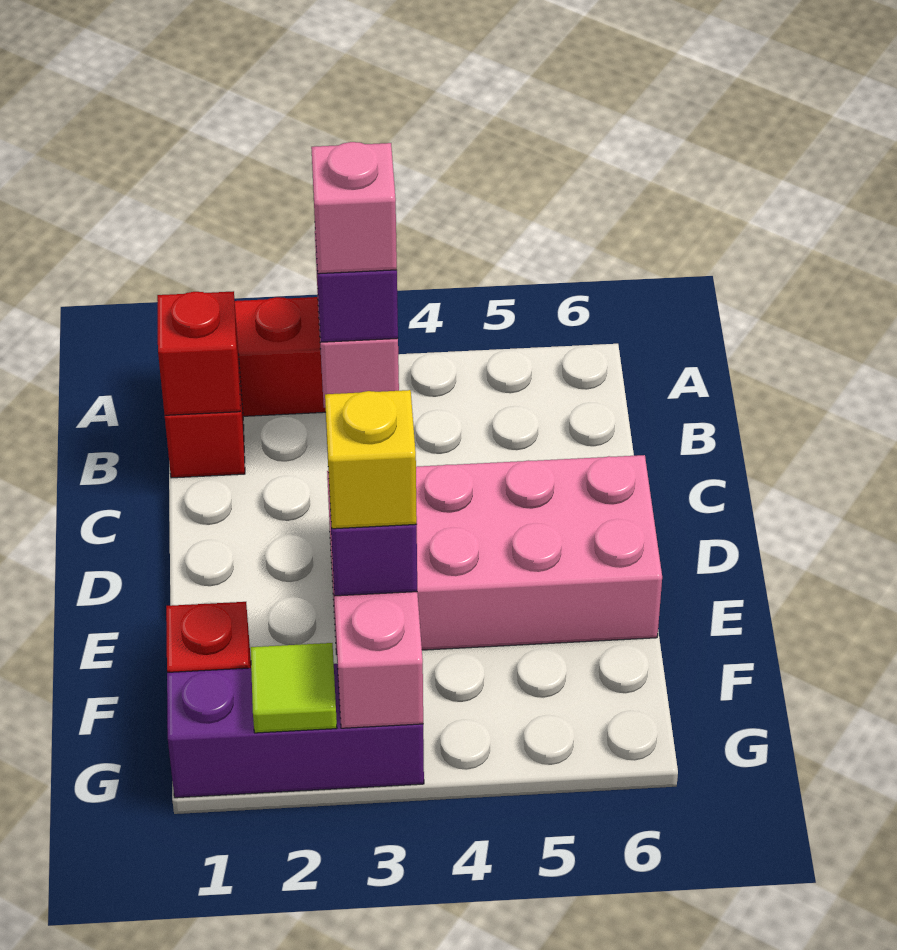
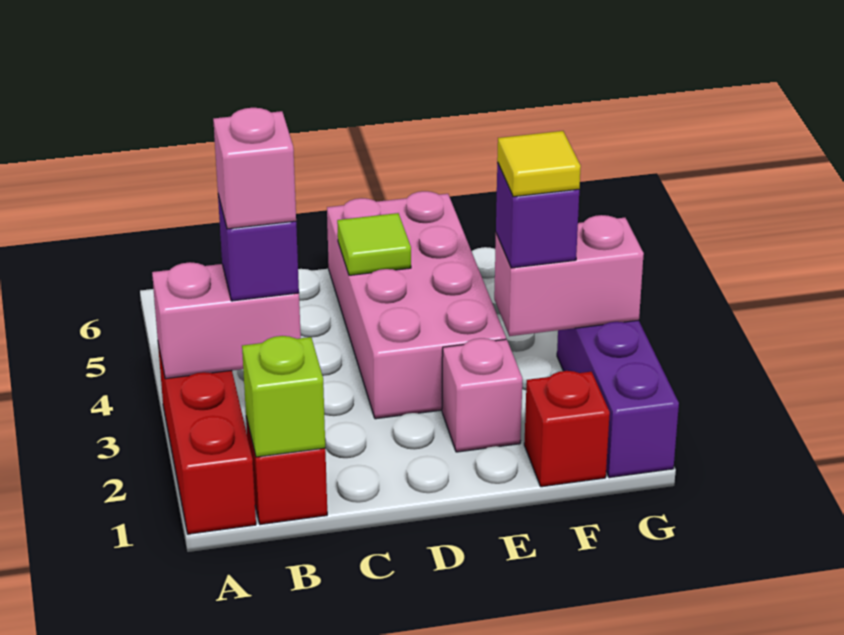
red 1x1 brick [157,291,240,415] -> lime 1x1 brick [242,336,325,457]
none -> pink 1x1 brick [442,338,522,452]
yellow 1x1 brick [325,390,417,529] -> yellow 1x1 tile [497,131,581,197]
lime 1x1 tile [251,643,337,733] -> lime 1x1 tile moved to [337,213,411,275]

